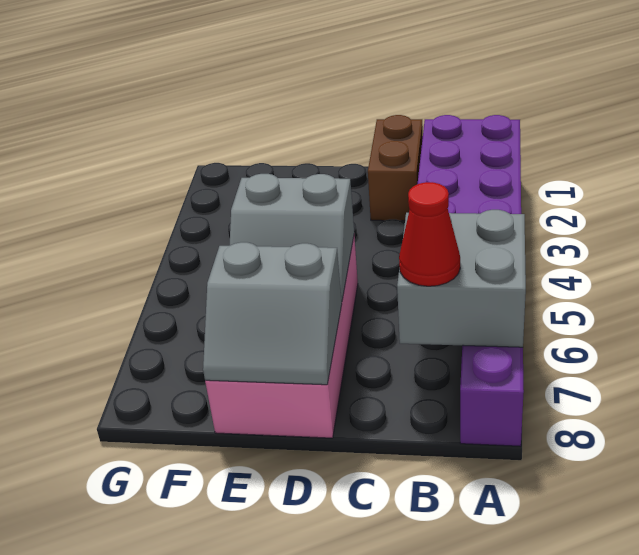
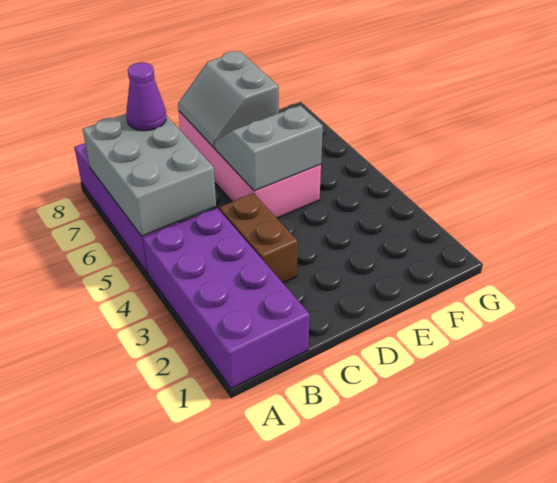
grey 2x2 brick [397,210,526,347] -> grey 2x3 brick [83,114,216,236]
red 1x1 cone [399,182,460,286] -> purple 1x1 cone [126,62,166,131]
brown 1x2 brick [368,115,423,221] -> brown 1x2 brick moved to [219,193,298,283]
grey 2x2 slope [203,242,342,385] -> grey 2x2 slope turned to [178,51,279,148]

